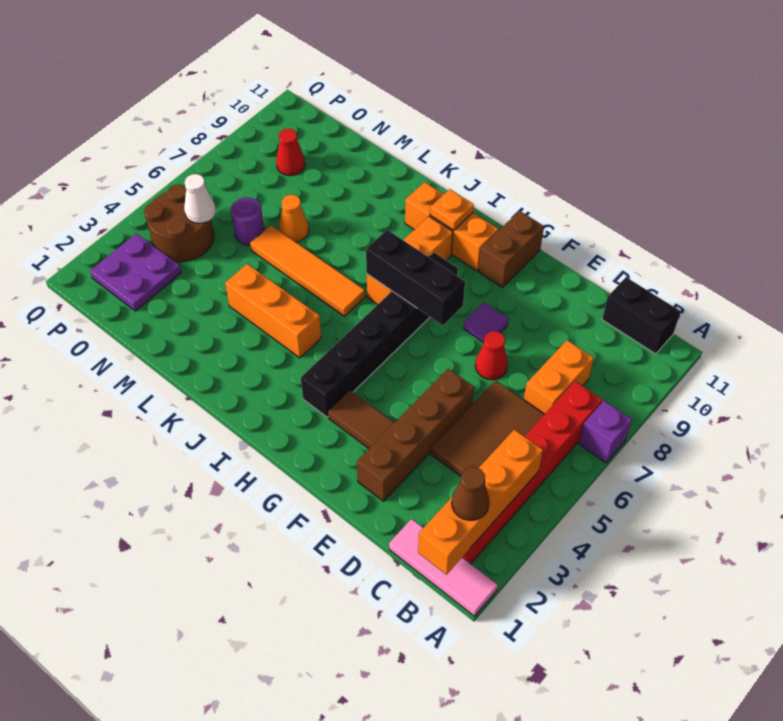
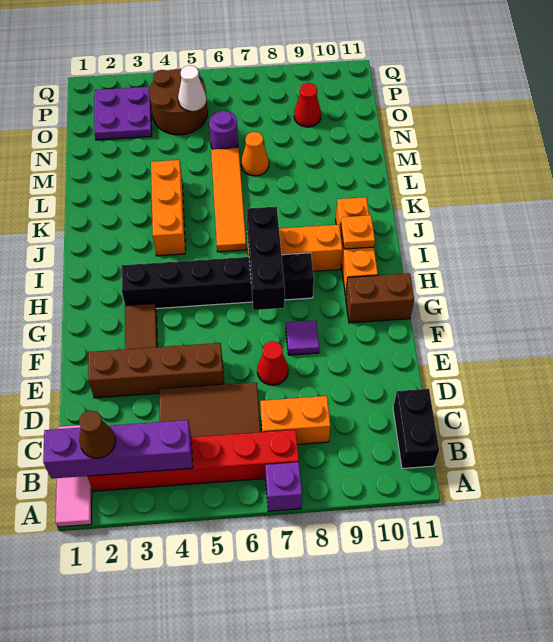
orange 1x4 brick [418,430,543,575] -> purple 1x4 brick [43,420,193,479]

